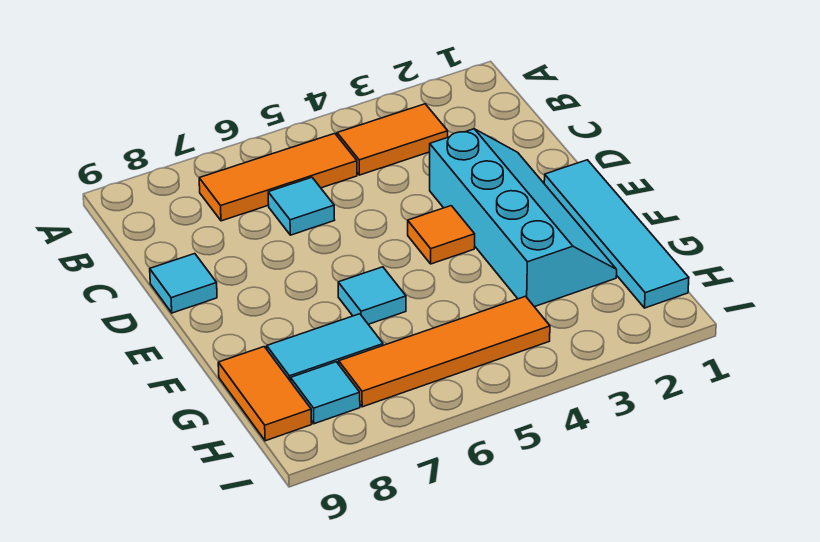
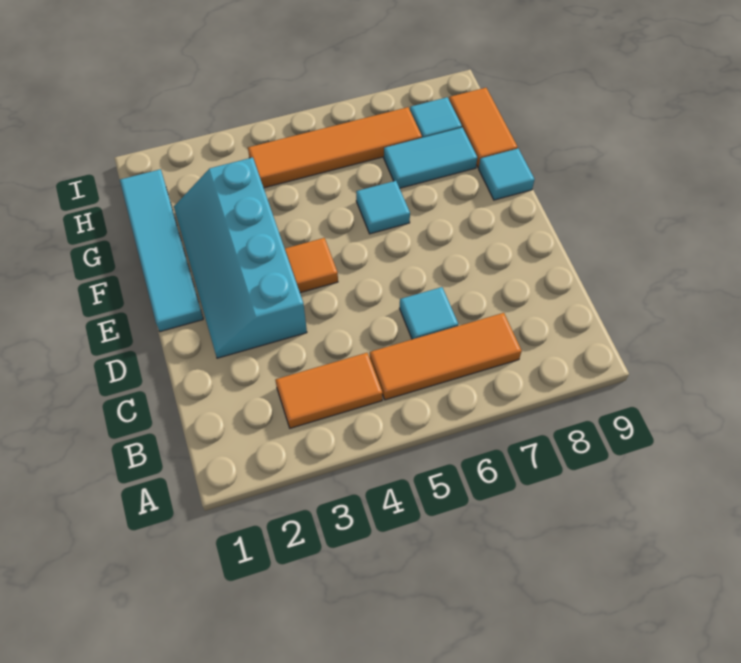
cyan 1x1 tile [150,254,217,313] -> cyan 1x1 tile moved to [479,149,535,200]

